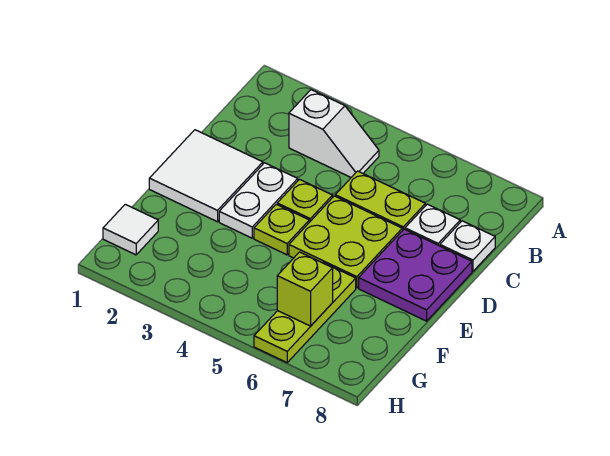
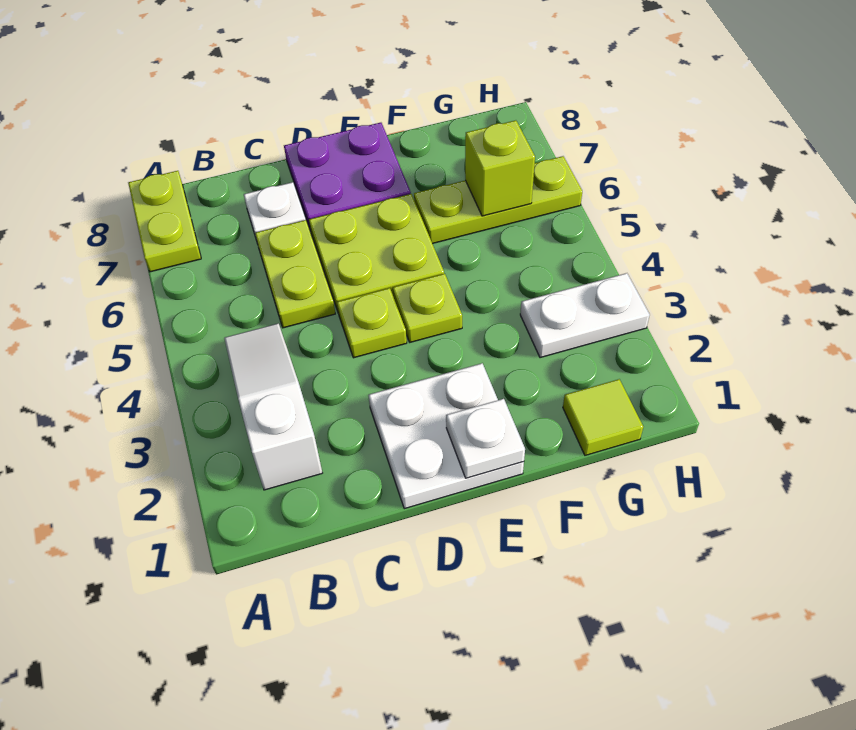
none -> lime 1x2 plate [128,171,201,272]
white 1x2 slope [289,90,379,177] -> white 1x3 slope [224,323,322,490]
white 1x1 plate [440,221,495,271] -> white 1x1 plate moved to [446,399,525,478]
white 2x2 tile [149,130,263,222] -> white 2x2 plate [368,363,524,509]
white 1x2 plate [219,163,298,238] -> white 1x2 plate moved to [520,273,650,358]
white 1x1 tile [103,204,158,255] -> lime 1x1 tile [563,379,643,455]

